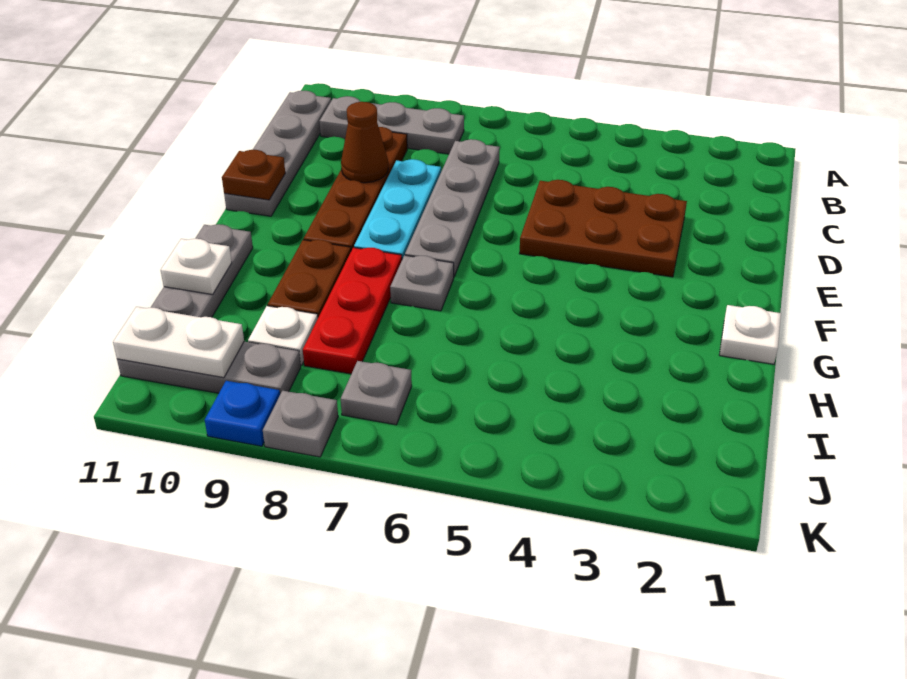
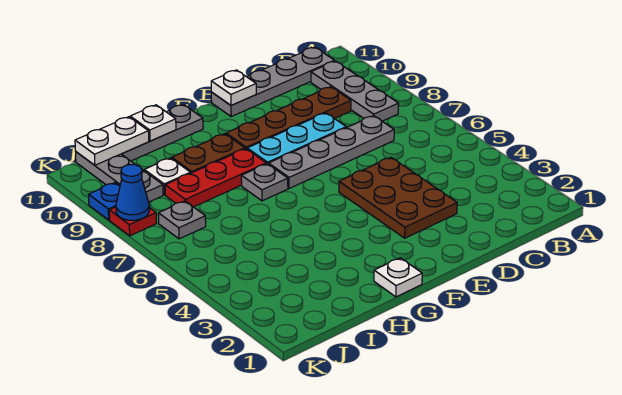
brown 1x1 cone [341,102,388,183] -> none
brown 1x1 plate [222,150,285,200] -> white 1x1 plate [211,70,256,105]
white 1x2 plate [113,307,244,378] -> white 1x2 plate turned to [75,117,149,165]
grey 1x1 plate [263,391,338,457] -> red 1x1 plate [109,207,156,236]
none -> blue 1x1 cone [116,164,149,221]

